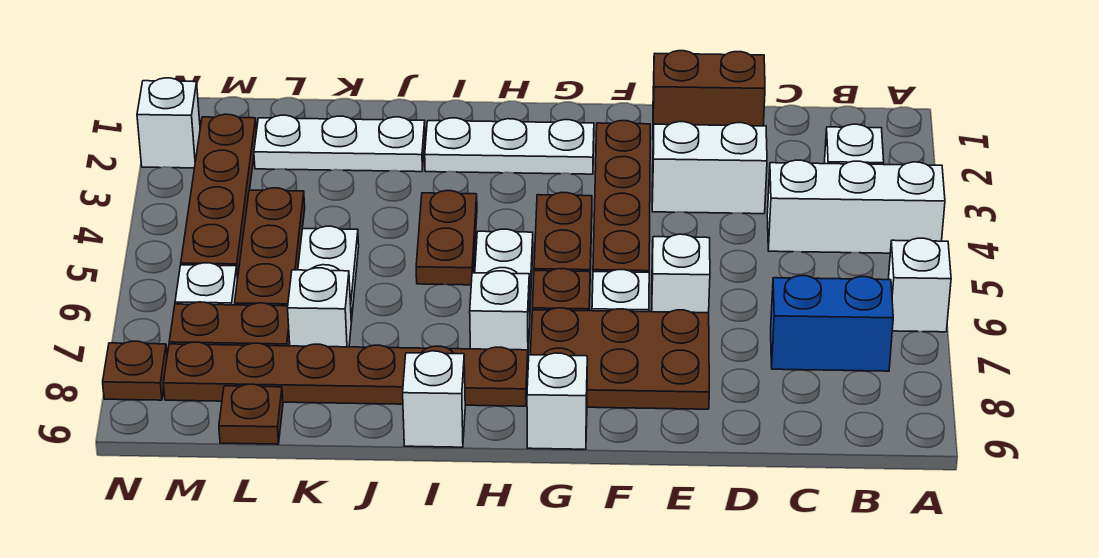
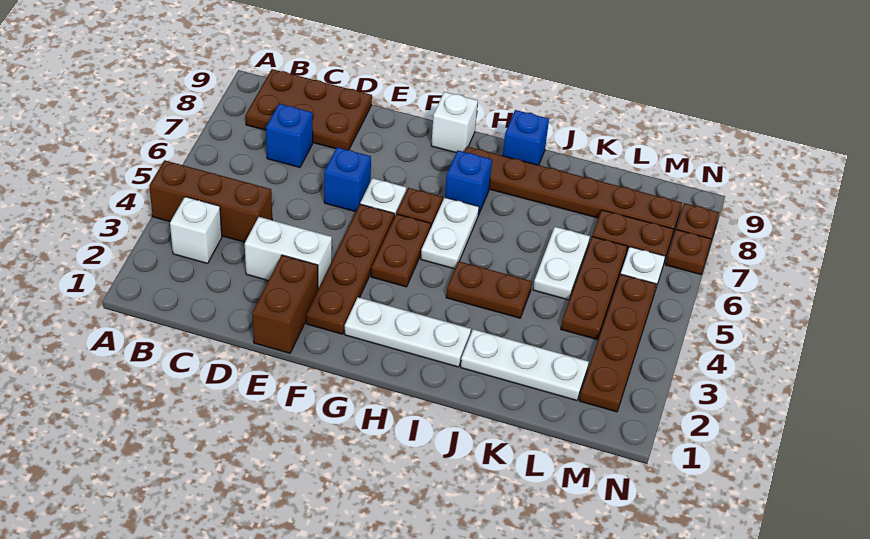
white 1x3 brick [767,160,945,253] -> brown 1x3 brick [149,160,272,242]
white 1x1 brick [888,238,951,332] -> none
blue 1x2 brick [771,276,893,371] -> blue 1x1 brick [266,104,313,167]
brown 1x2 brick [653,51,765,134] -> brown 1x2 brick turned to [252,255,318,353]
white 1x1 brick [652,234,710,313] -> blue 1x1 brick [324,147,371,212]
brown 2x3 plate [530,308,709,409] -> brown 2x3 plate moved to [246,69,372,150]
white 1x1 brick [470,271,530,352] -> blue 1x1 brick [445,151,492,215]
brown 1x2 plate [416,191,477,285] -> brown 1x2 plate turned to [446,261,532,318]
white 1x1 brick [403,351,465,447] -> blue 1x1 brick [503,110,549,165]
white 1x1 brick [288,268,351,347] -> none
brown 1x1 plate [219,384,283,444] -> brown 1x1 plate moved to [666,230,711,275]
white 1x1 brick [137,78,200,168] -> none

